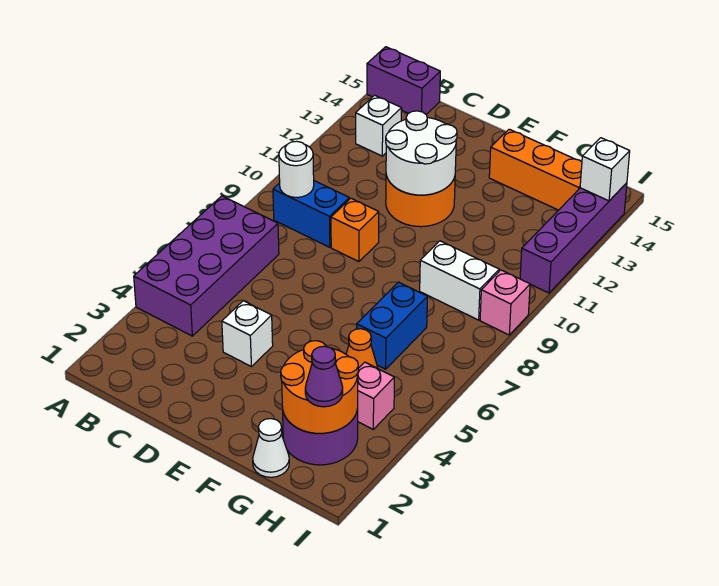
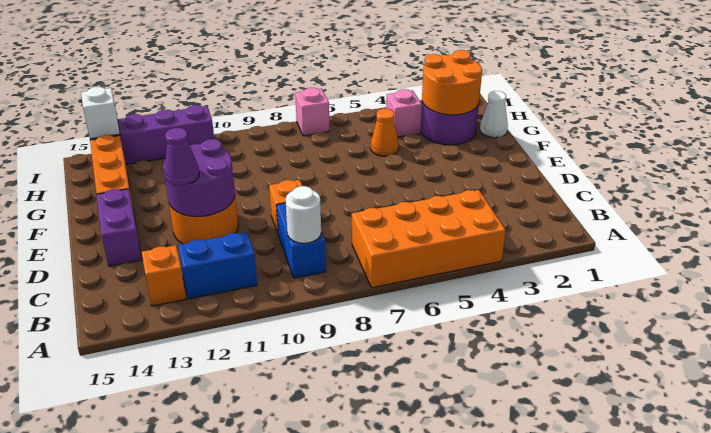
purple 2x4 brick [134,196,279,336] -> orange 2x4 brick [352,190,506,288]
purple 1x2 brick [367,47,440,115] -> purple 1x2 brick moved to [97,189,142,266]
white 1x1 brick [356,95,402,156] -> orange 1x1 brick [142,245,186,306]
white 1x1 brick [222,301,273,367] -> none
white 2x2 round brick [386,111,457,195] -> purple 2x2 round brick [163,139,235,217]
blue 1x2 brick [357,282,427,369] -> blue 1x2 brick moved to [178,232,257,299]
white 1x2 brick [420,241,499,320] -> none
purple 1x1 cone [305,346,343,407] -> purple 1x1 cone moved to [164,128,199,185]
pink 1x1 brick [480,270,530,335] -> pink 1x1 brick moved to [295,88,330,136]

